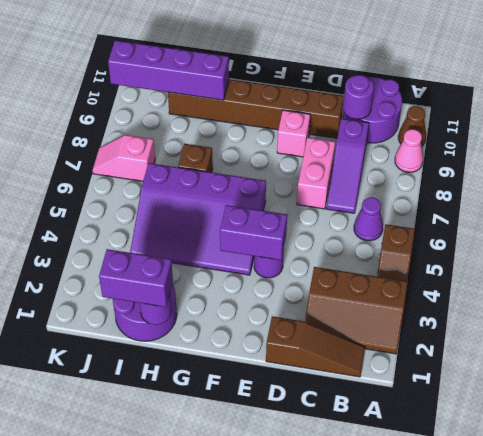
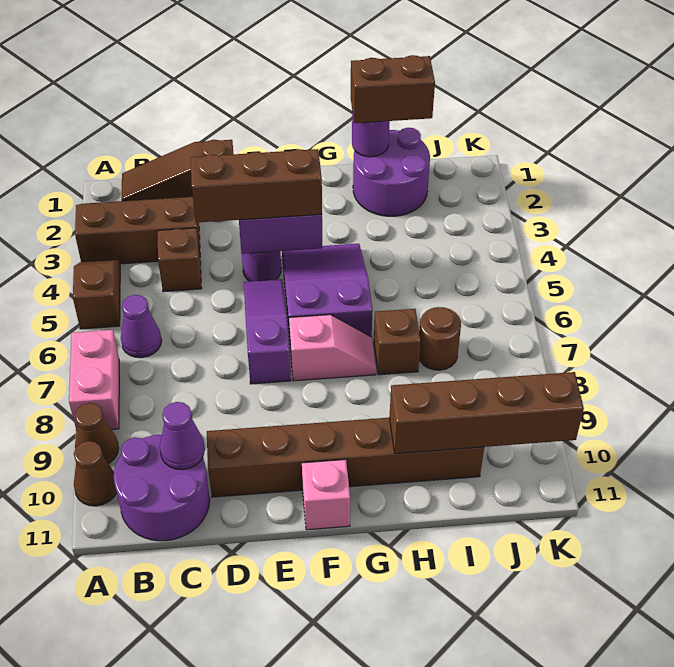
pink 1x1 cone [395,129,423,172] -> brown 1x1 cone [75,403,119,464]
none -> brown 1x1 brick [158,228,202,292]
purple 1x3 slope [326,119,369,213] -> purple 1x3 slope moved to [244,279,291,384]
purple 1x1 round brick [343,75,374,119] -> purple 1x1 cone [160,402,205,470]
none -> brown 1x3 brick [191,149,322,223]
pink 1x2 brick [297,137,335,209] -> pink 1x2 brick moved to [69,330,119,430]
pink 1x1 brick [277,110,310,157] -> pink 1x1 brick moved to [302,460,350,530]
purple 3x4 slope [130,163,266,275] -> purple 2x3 slope [282,244,373,340]
purple 1x2 brick [99,249,173,307] -> brown 1x2 brick [351,55,435,123]
purple 1x4 brick [108,40,229,100] -> brown 1x4 brick [389,372,584,454]
none -> brown 1x1 round brick [419,307,461,370]
pink 1x2 slope [93,135,155,181] -> pink 1x2 slope moved to [289,315,376,381]

